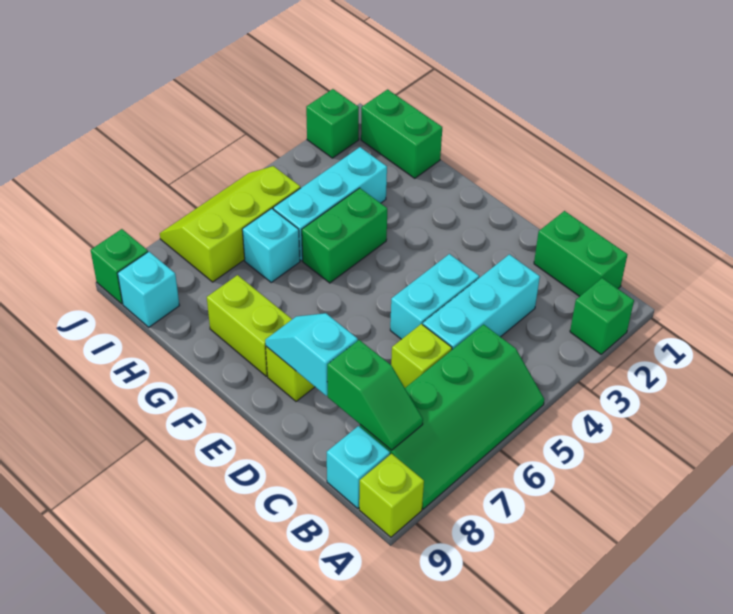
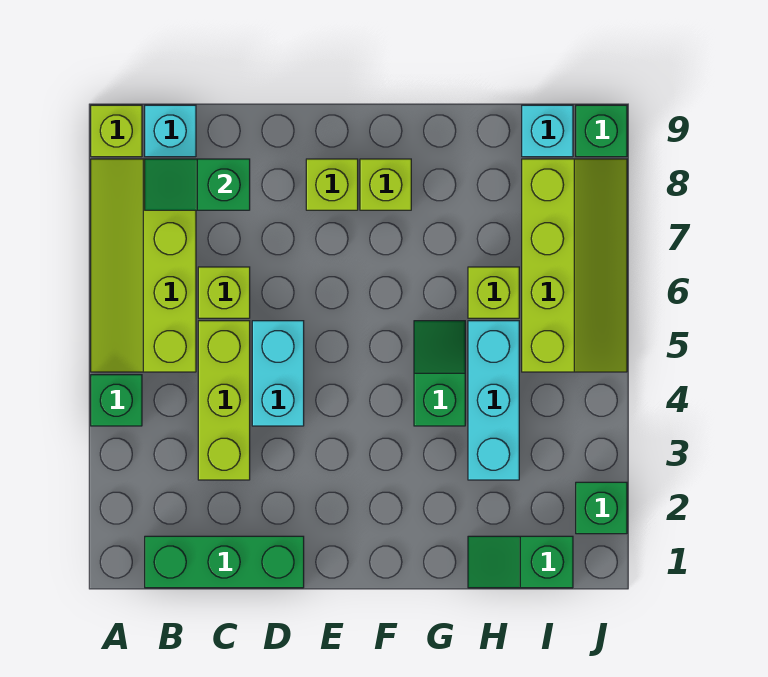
green 1x1 brick [570,278,634,354] -> green 1x1 brick moved to [91,375,142,426]
green 2x4 slope [360,324,544,509] -> lime 2x4 slope [91,159,196,372]
green 1x2 brick [534,211,627,297] -> green 1x3 brick [145,536,304,588]
cyan 1x3 brick [423,254,540,350] -> lime 1x3 brick [198,321,250,480]
cyan 1x2 slope [265,313,358,396] -> none
lime 1x2 brick [207,275,292,376] -> lime 1x1 brick [360,159,411,210]
green 1x2 brick [302,188,387,283] -> green 1x2 slope [414,321,465,426]
green 1x2 brick [361,89,442,178] -> green 1x2 slope [468,536,573,588]
cyan 1x1 brick [242,208,300,282] -> lime 1x1 brick [468,267,519,318]
lime 2x3 slope [160,166,301,282] -> lime 2x4 slope [522,159,627,372]

